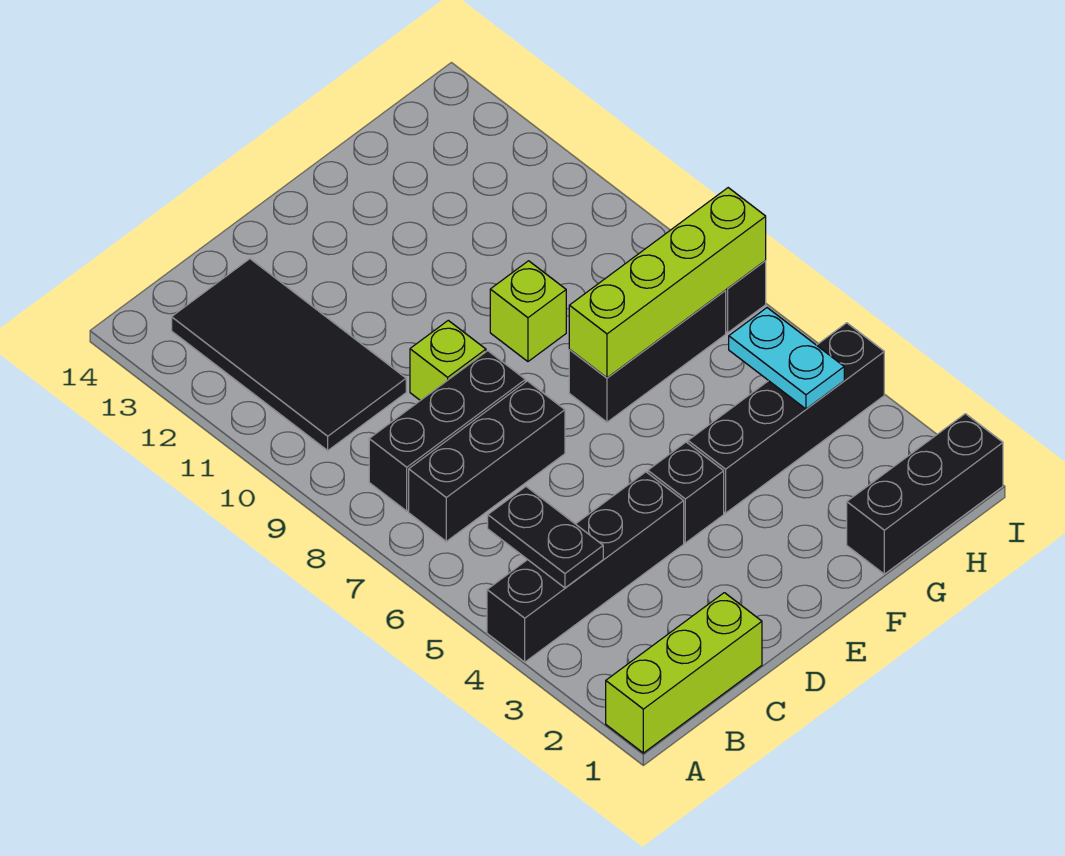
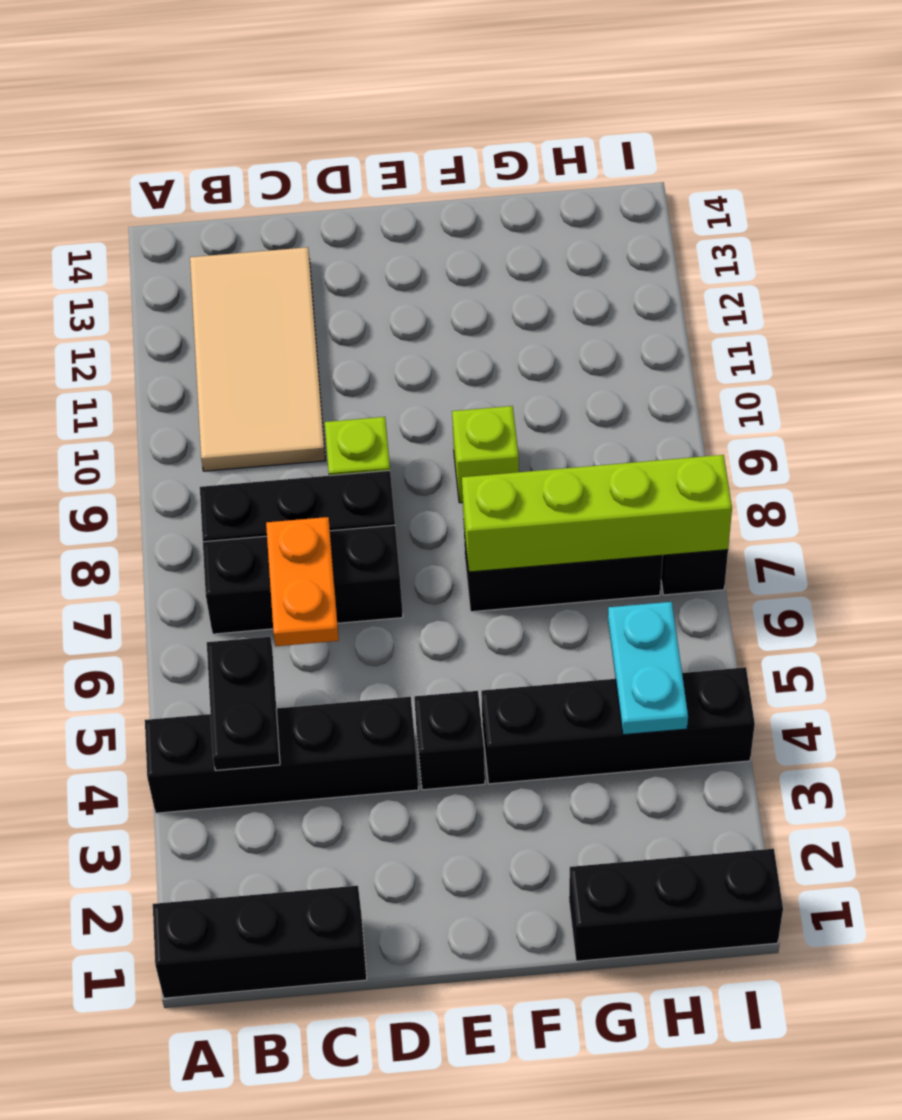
lime 1x3 brick [606,593,762,753] -> black 1x3 brick [153,886,367,998]
black 2x4 tile [172,259,406,450] -> tan 2x4 tile [190,247,326,471]
none -> orange 1x2 plate [266,517,339,646]

